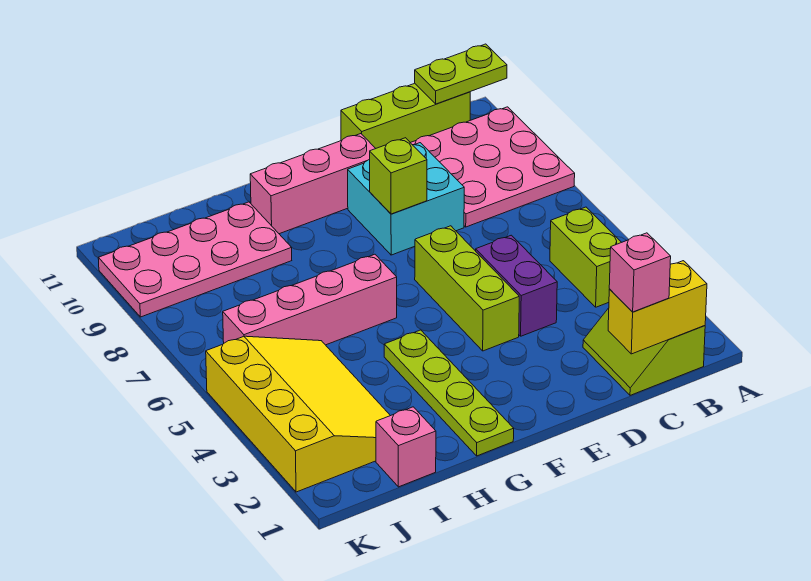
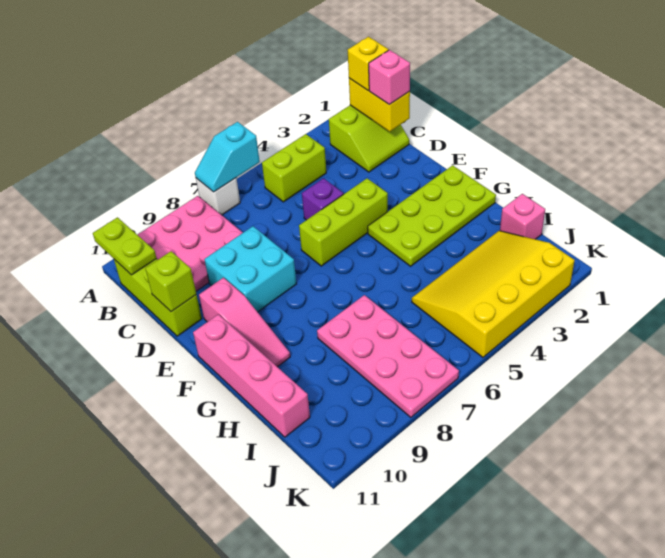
none -> cyan 1x2 slope [195,122,260,192]
none -> white 1x1 brick [196,178,240,215]
none -> yellow 1x1 brick [348,37,389,90]
purple 1x2 brick [476,235,557,336] -> purple 1x1 brick [302,178,344,220]
lime 1x1 brick [370,138,427,214] -> lime 1x1 brick moved to [145,251,196,312]
pink 1x3 brick [250,134,376,234] -> pink 1x3 slope [199,278,290,367]
lime 1x4 plate [384,330,514,456] -> lime 2x4 plate [368,165,496,266]
pink 1x4 brick [223,254,397,345] -> pink 1x4 brick moved to [193,314,310,437]
pink 2x4 plate [98,202,292,317] -> pink 2x4 plate moved to [317,295,459,417]

